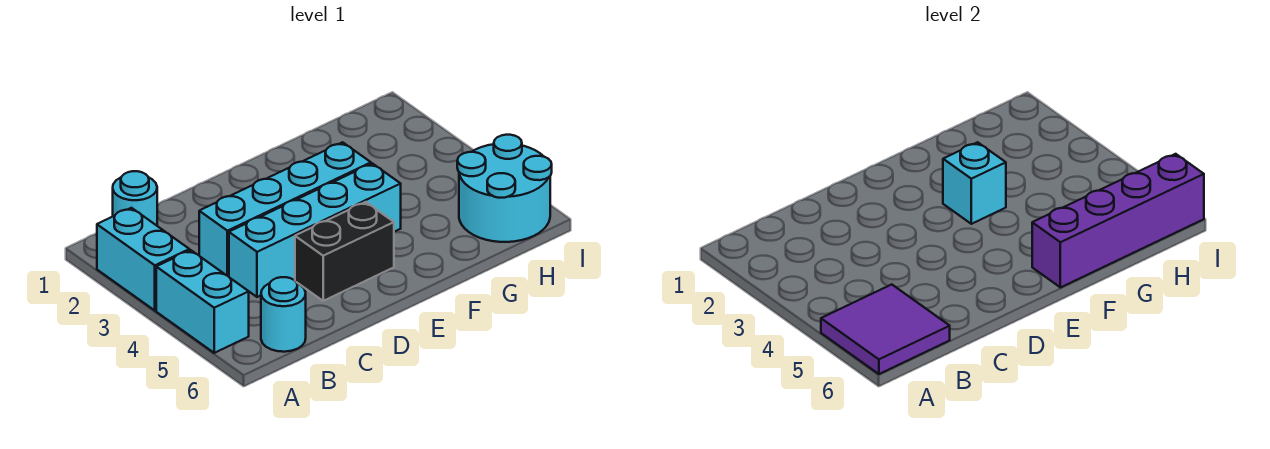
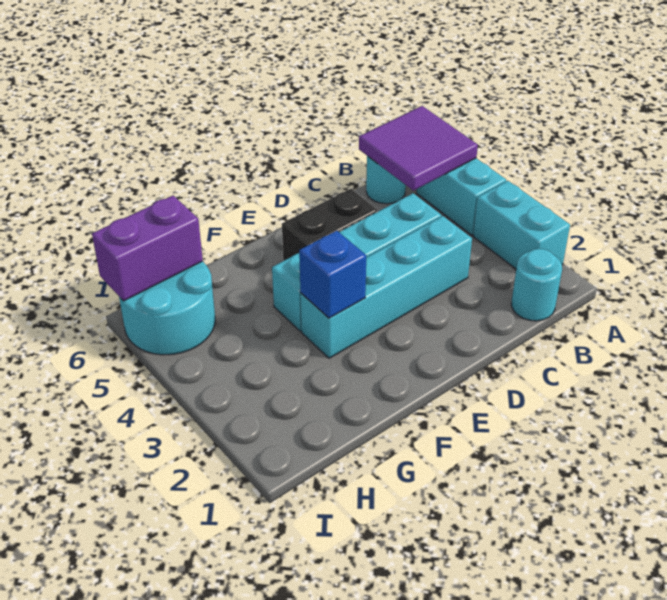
cyan 1x1 brick [943,142,1006,224] -> blue 1x1 brick [299,231,366,318]
purple 1x4 brick [1032,154,1204,287] -> purple 1x2 brick [92,196,203,301]

